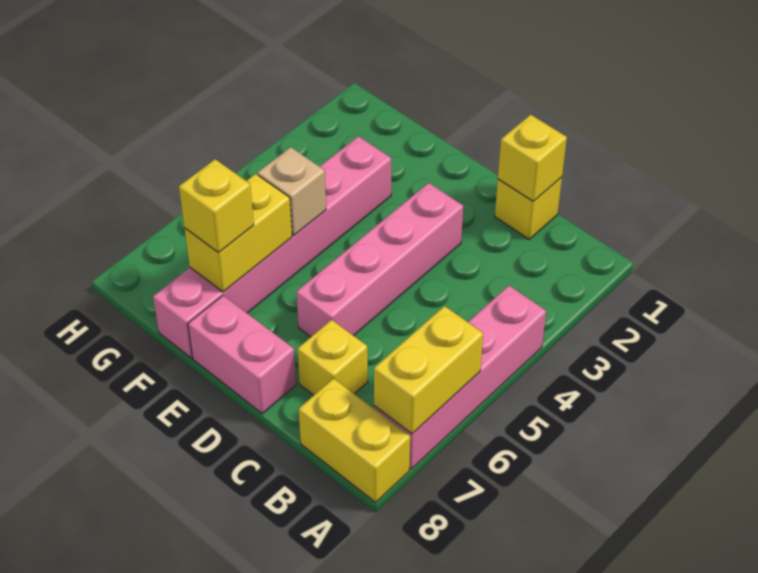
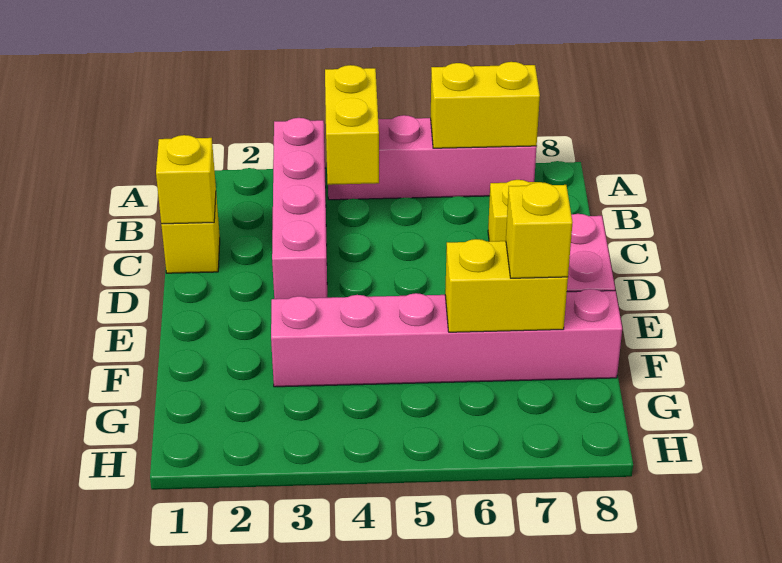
yellow 1x2 brick [299,378,410,502] -> yellow 1x2 brick moved to [325,65,379,185]
pink 1x4 brick [297,183,463,337] -> pink 1x4 brick turned to [272,118,327,299]
tan 1x1 brick [257,147,326,235] -> none

